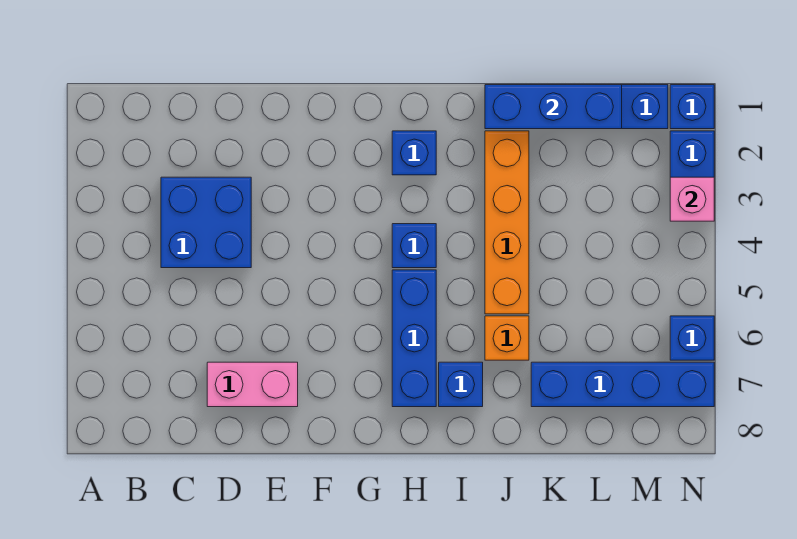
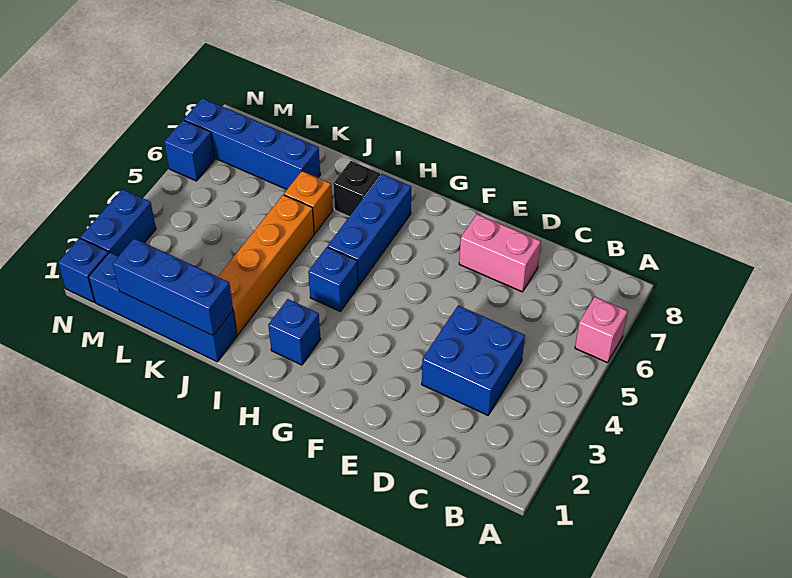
blue 1x1 brick [439,362,483,407] -> black 1x1 brick [333,161,380,216]
pink 1x1 brick [670,177,714,221] -> pink 1x1 brick moved to [575,297,628,363]

